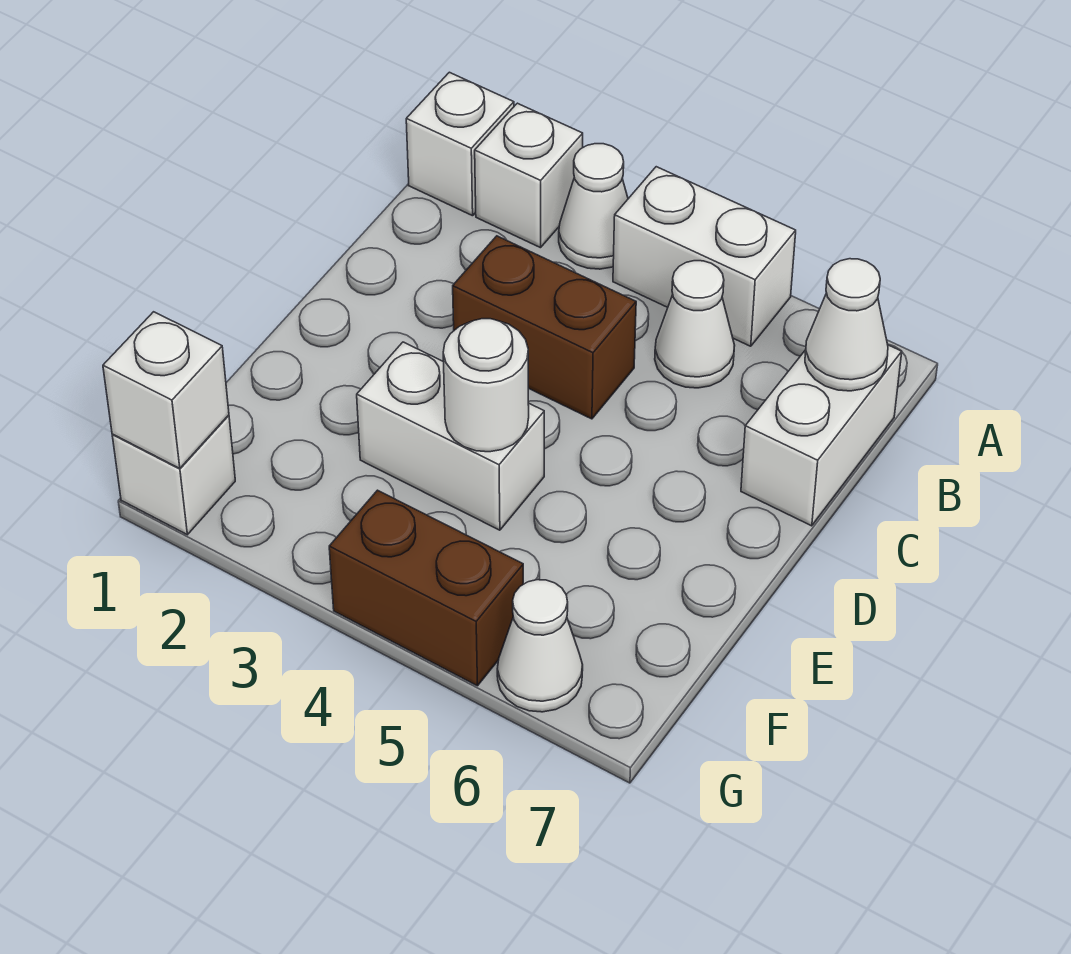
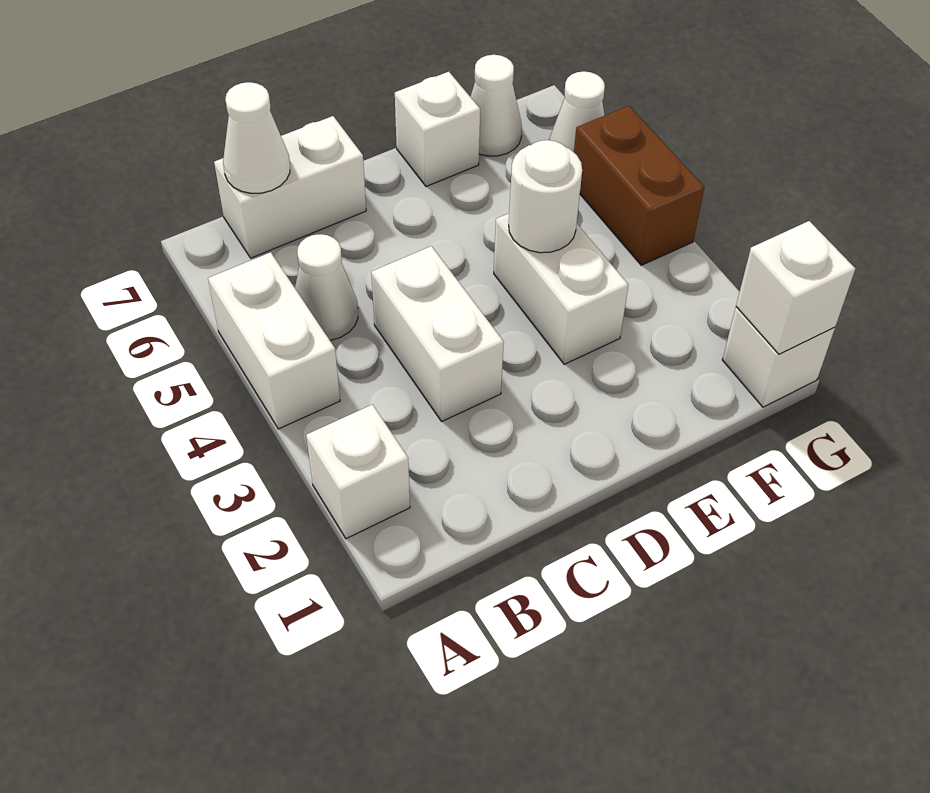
white 1x1 brick [406,72,514,216] -> white 1x1 brick moved to [395,72,480,186]
white 1x1 cone [559,144,628,269] -> white 1x1 cone moved to [471,55,522,156]
brown 1x2 brick [453,236,636,419] -> white 1x2 brick [371,246,504,421]

